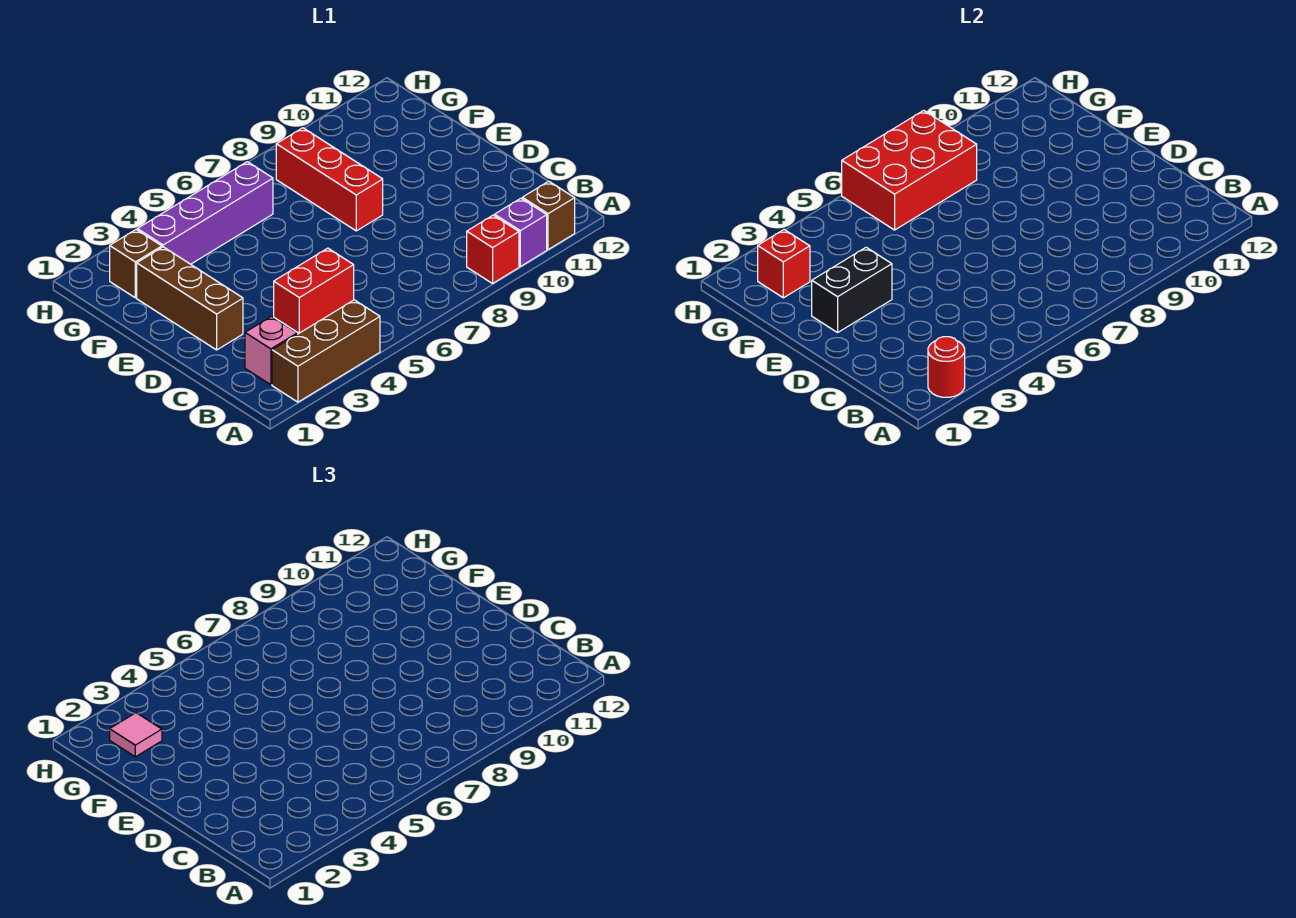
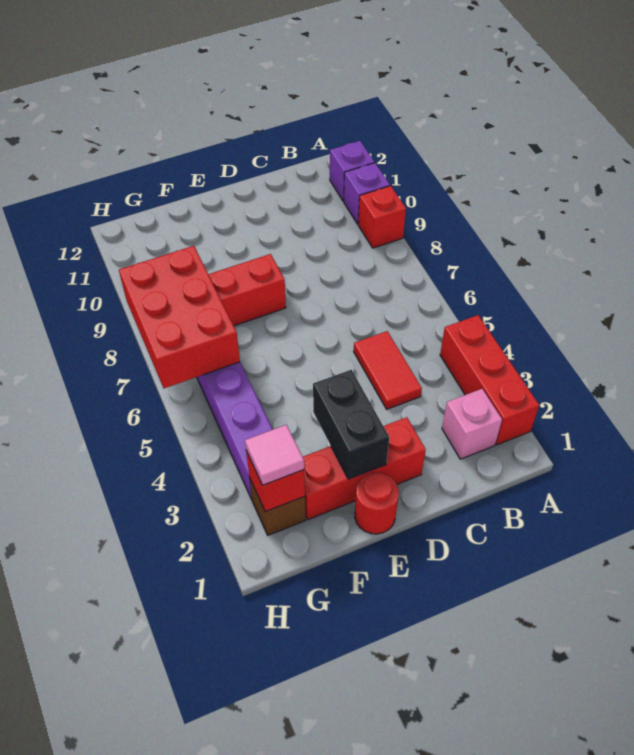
brown 1x3 brick [272,300,380,402] -> red 1x3 brick [440,315,539,445]
red 1x1 round brick [928,337,965,397] -> red 1x1 round brick moved to [355,472,399,534]
brown 1x1 brick [522,181,575,250] -> purple 1x1 brick [330,141,374,201]
red 1x2 brick [274,248,354,333] -> red 1x2 tile [354,331,422,409]
brown 1x3 brick [137,247,243,350] -> red 1x3 brick [303,417,426,520]

